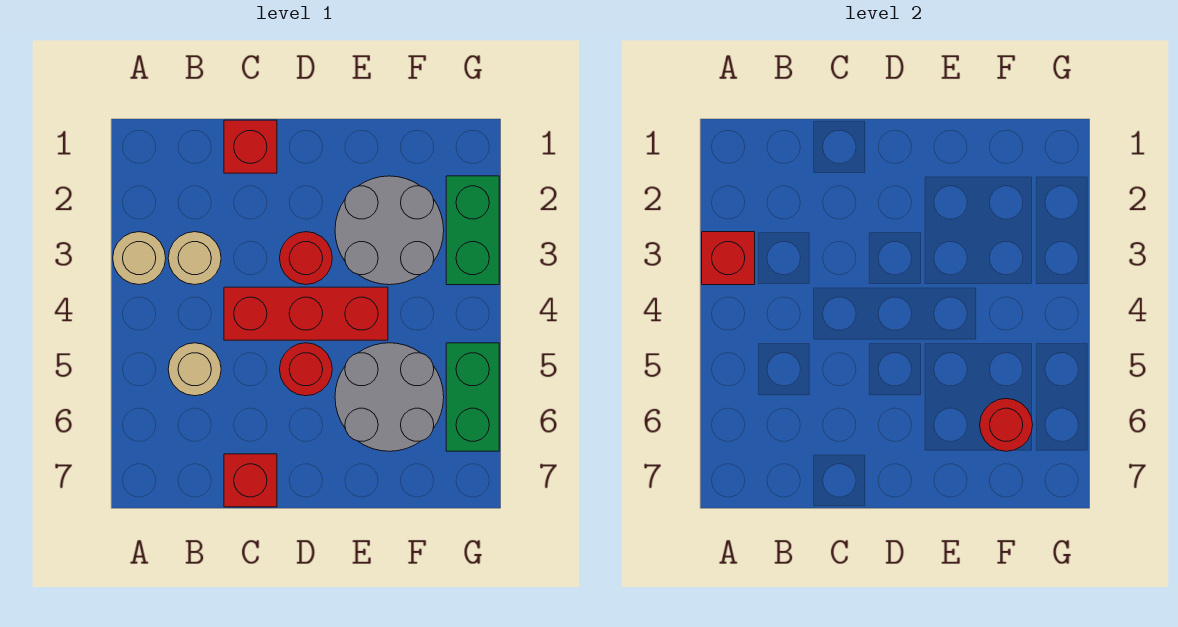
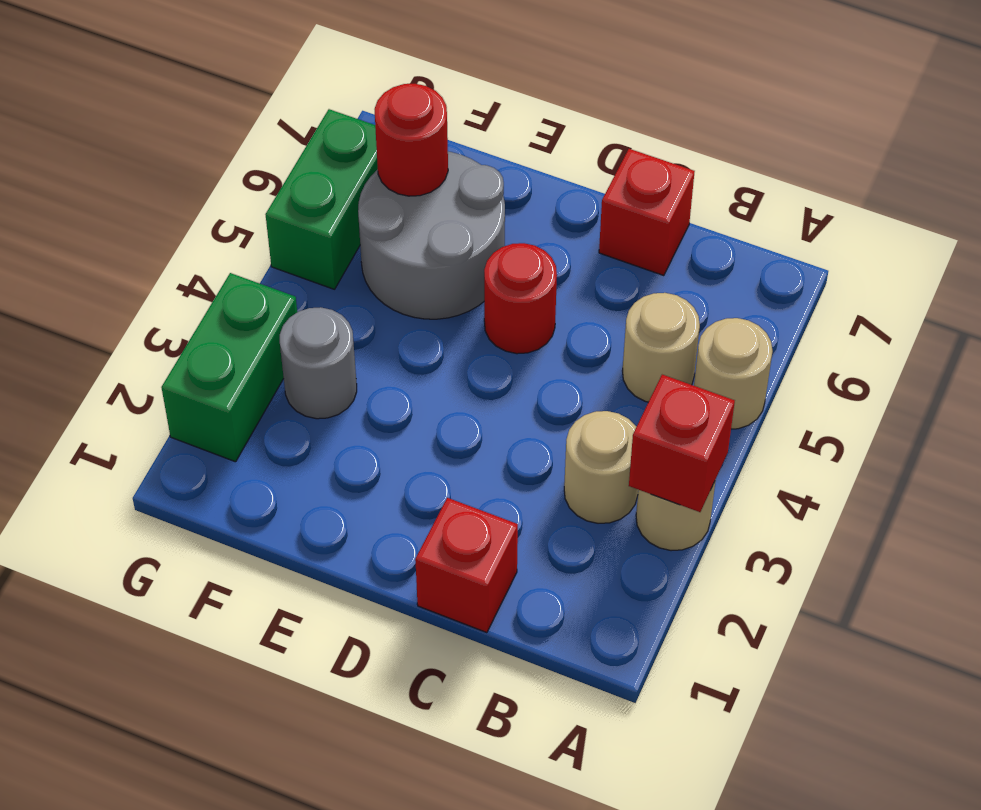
none -> tan 1x1 round brick [694,318,773,429]
red 1x3 brick [224,287,388,340] -> none
red 1x1 round brick [280,232,332,285] -> none
grey 2x2 round brick [335,176,444,285] -> grey 1x1 round brick [280,307,357,419]

